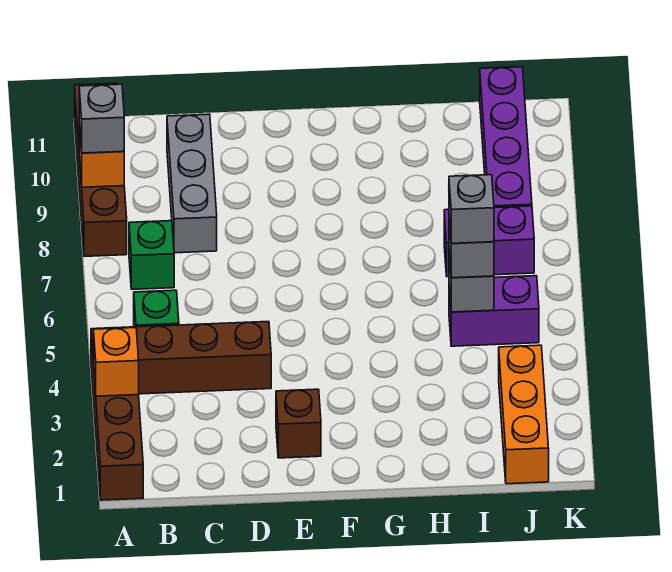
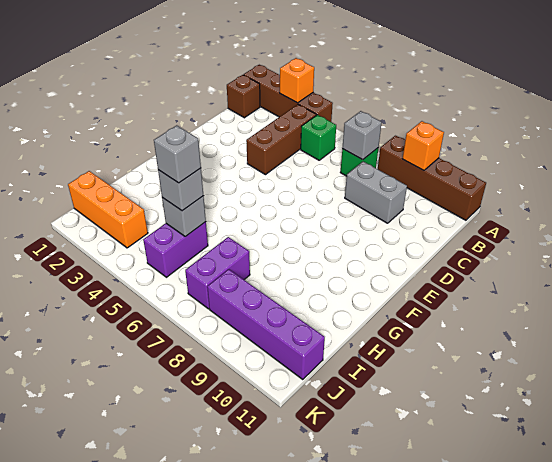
grey 1x1 brick [79,84,124,153] -> grey 1x1 brick moved to [342,111,382,160]
grey 1x3 brick [167,114,217,253] -> grey 1x2 brick [345,161,407,223]
brown 1x1 brick [276,389,321,458] -> brown 1x1 brick moved to [227,75,260,118]

